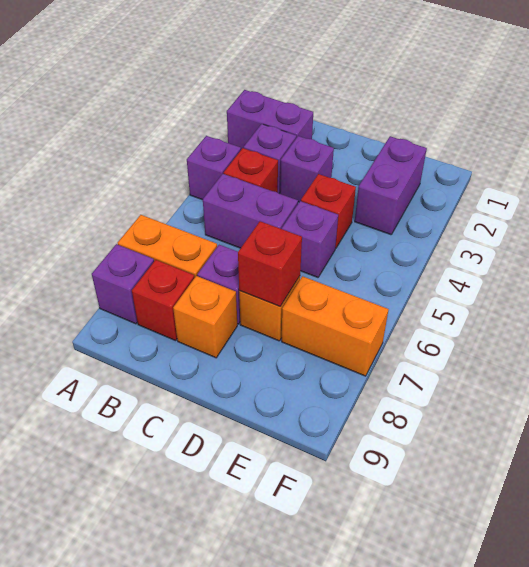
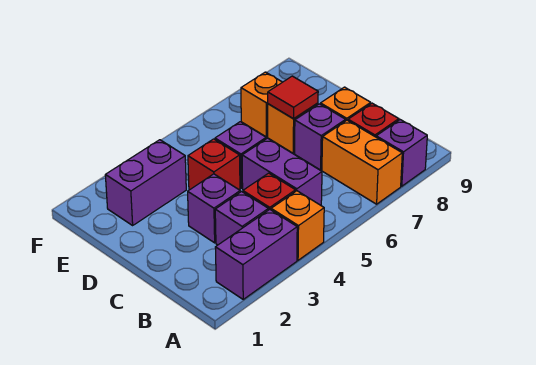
purple 1x2 brick [227,90,313,149] -> purple 1x2 brick turned to [215,210,297,299]
purple 1x1 brick [187,136,241,200] -> orange 1x1 brick [271,191,324,260]
red 1x1 brick [238,221,302,306] -> red 1x1 tile [268,76,318,119]
orange 1x2 brick [282,276,389,376] -> orange 1x1 brick [241,72,282,137]

